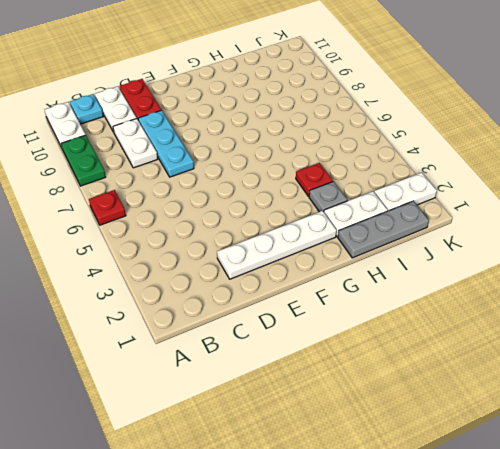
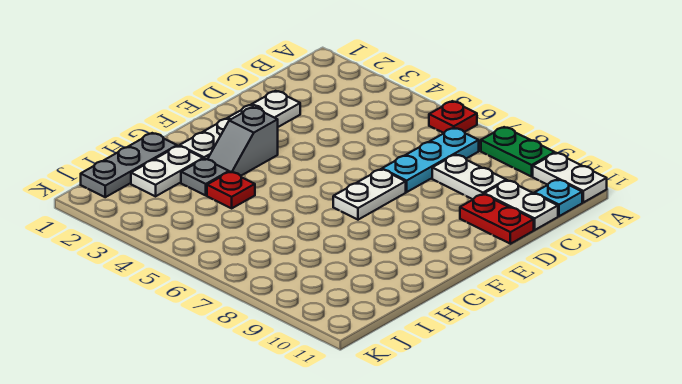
cyan 1x3 plate [138,110,194,177] -> cyan 1x3 plate turned to [382,128,479,192]
none -> grey 1x2 slope [208,107,278,176]
white 1x2 plate [374,172,437,211] -> white 1x2 plate moved to [333,169,406,220]

